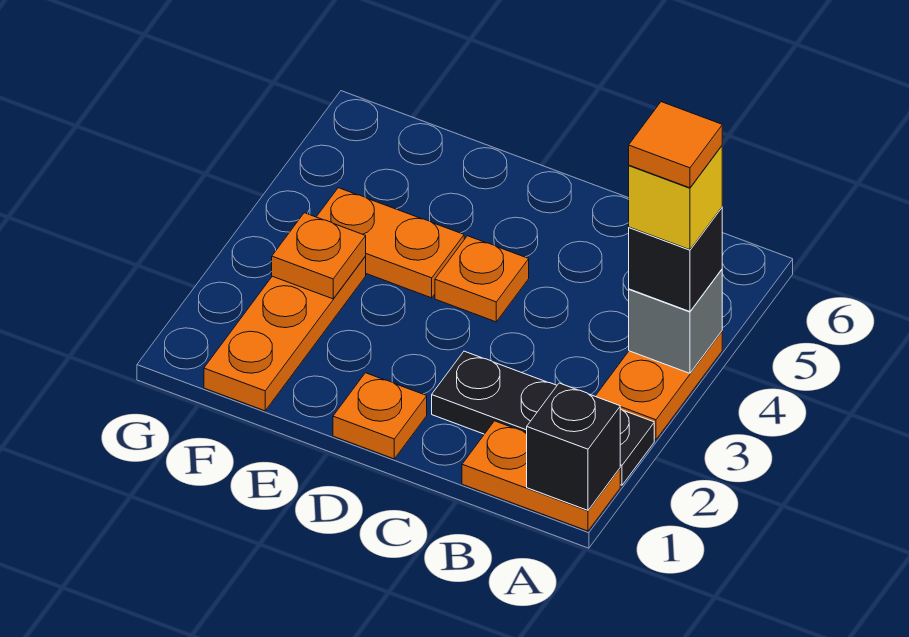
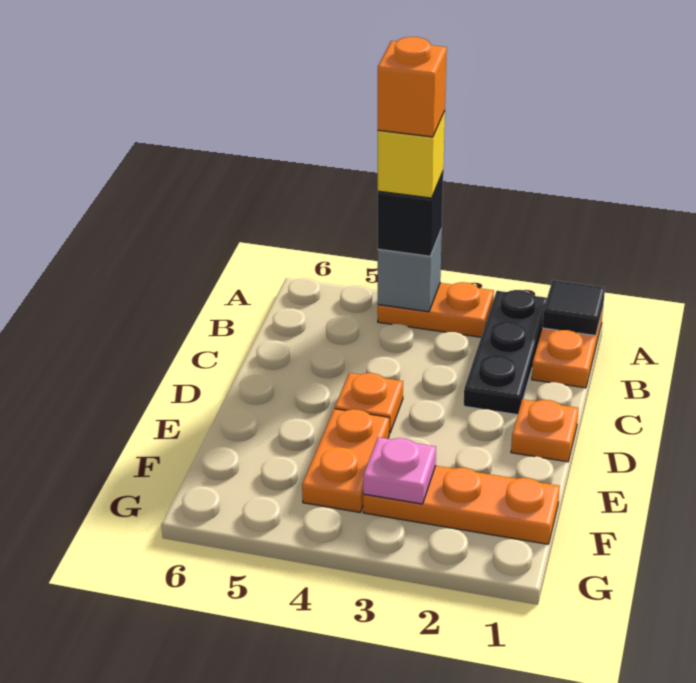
black 1x1 brick [527,383,620,510] -> black 1x1 tile [542,280,605,336]
orange 1x1 tile [629,102,722,188] -> orange 1x1 brick [378,37,447,137]
orange 1x1 plate [272,213,366,299] -> pink 1x1 plate [363,437,436,504]

